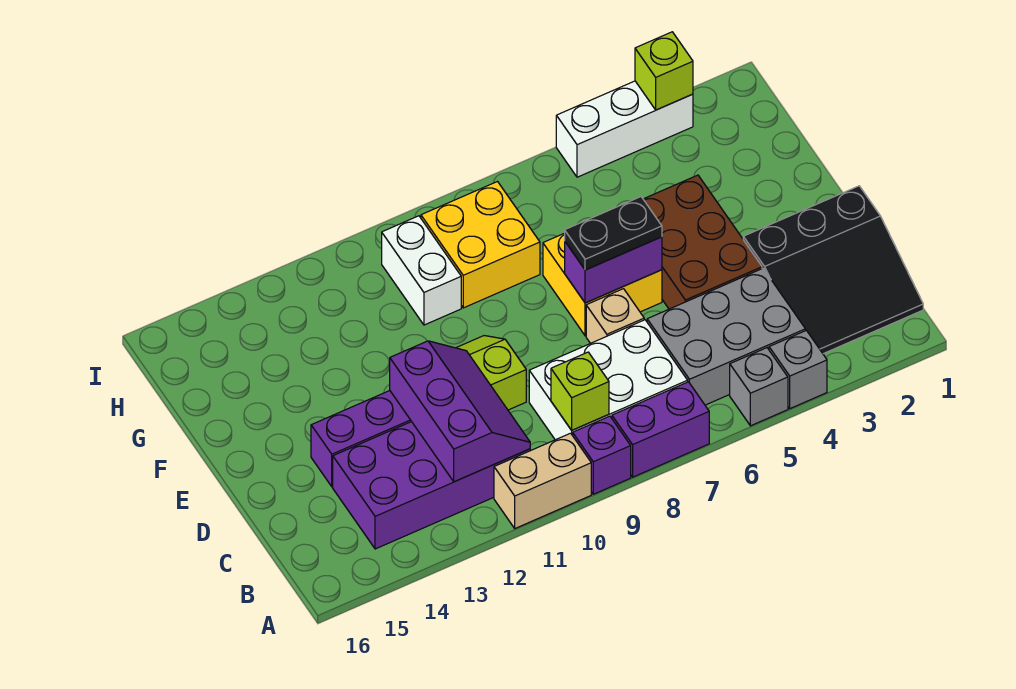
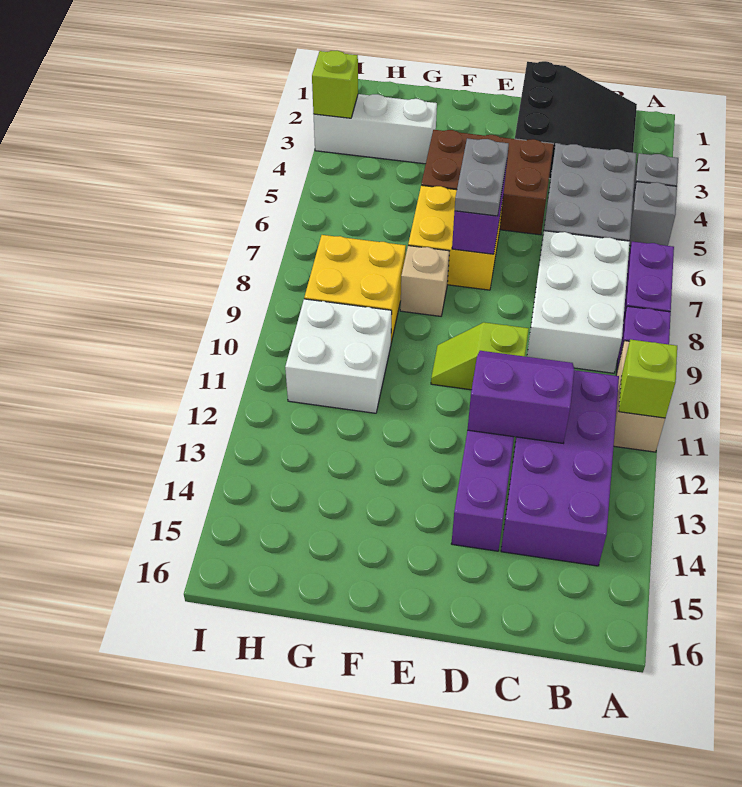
lime 1x1 brick [551,352,609,430] -> lime 1x1 brick moved to [619,340,677,418]
purple 2x3 slope [390,341,530,482] -> purple 2x2 slope [468,351,574,443]
tan 1x1 brick [586,289,644,343] -> tan 1x1 brick moved to [400,246,449,316]
black 1x2 plate [565,197,662,270] -> grey 1x2 plate [455,138,509,216]
white 1x2 brick [382,216,461,325] -> white 2x2 brick [285,299,392,413]
white 1x3 brick [556,81,693,177] -> white 1x3 brick turned to [314,94,437,164]

